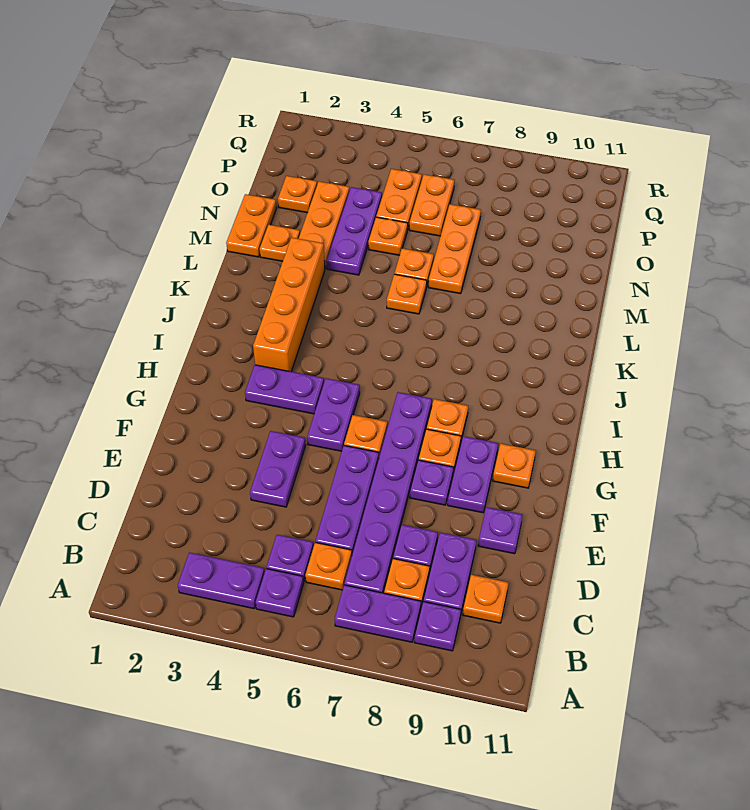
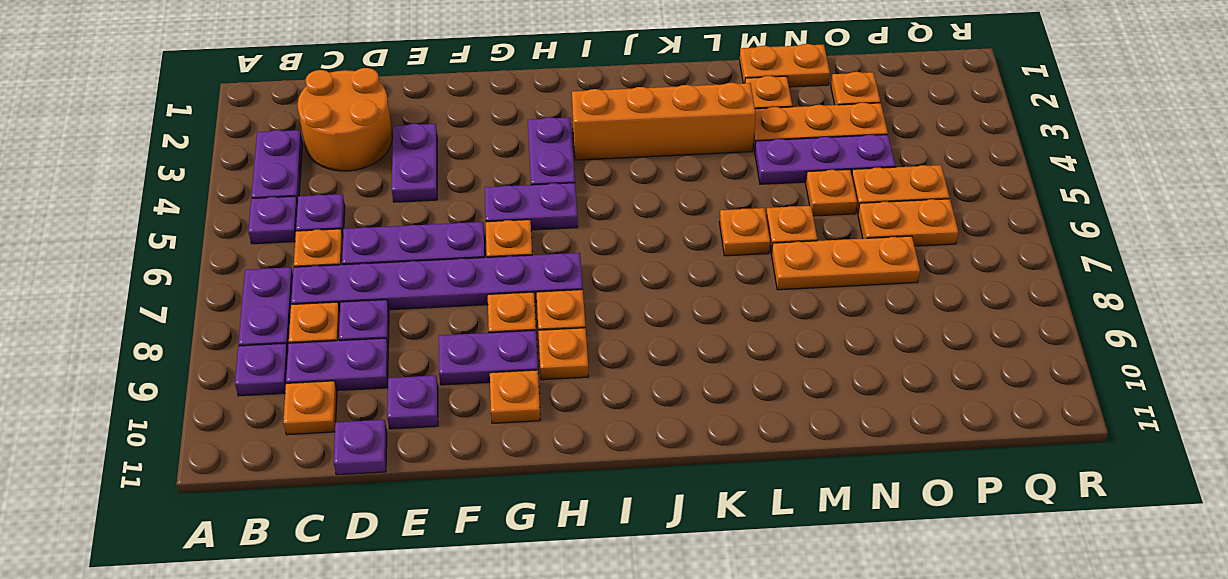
none -> orange 2x2 round brick [298,68,392,171]
purple 1x2 plate [250,431,306,507] -> purple 1x2 plate turned to [392,124,437,202]
purple 1x1 plate [410,460,454,505] -> purple 1x1 plate moved to [334,420,387,475]
none -> orange 1x1 plate [538,328,589,380]

